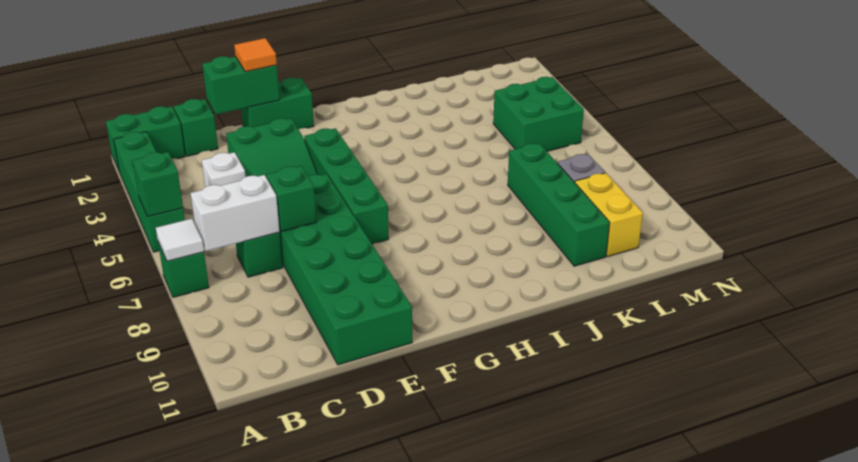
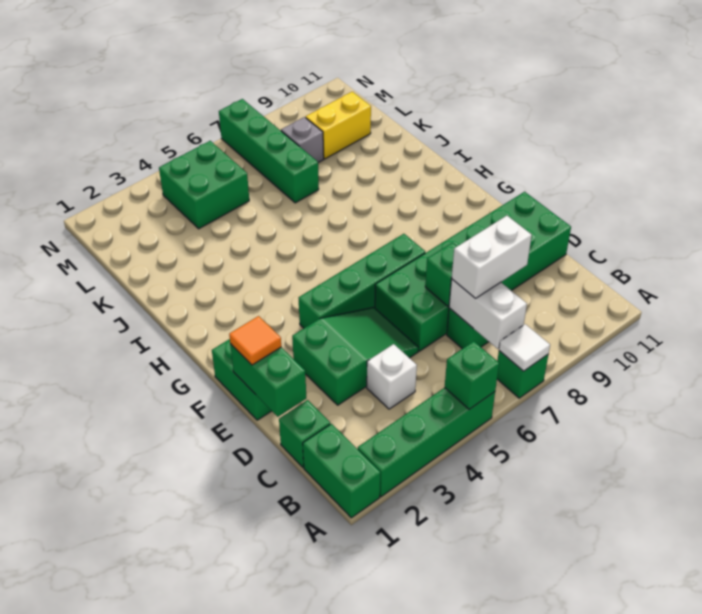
none -> white 1x2 brick [452,216,532,298]
green 1x4 brick [508,143,610,266] -> green 1x4 brick turned to [219,99,319,203]

